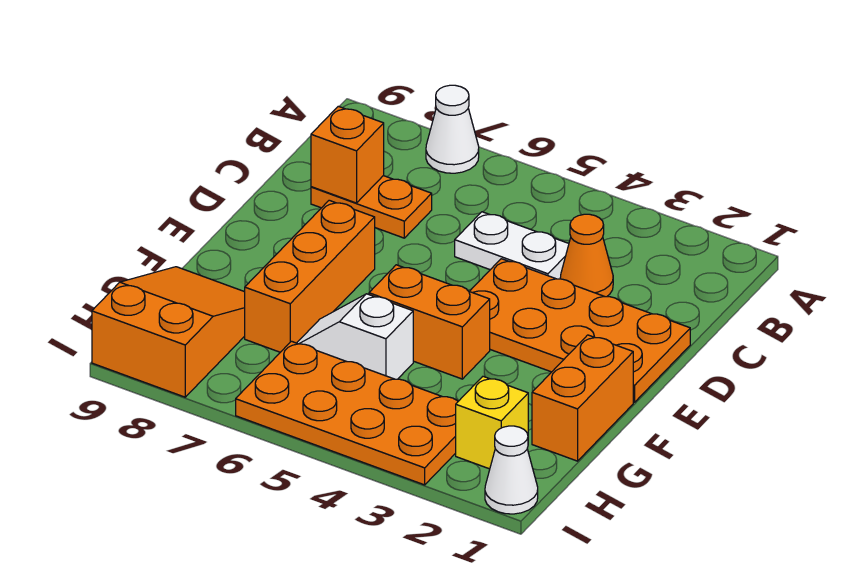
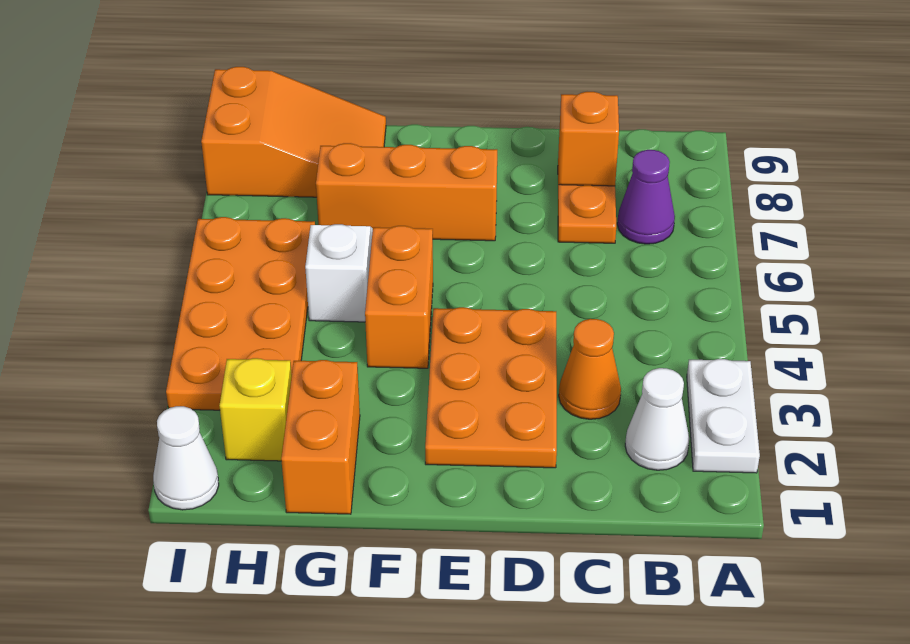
white 1x1 cone [426,85,479,173] -> white 1x1 cone moved to [625,368,689,470]
none -> purple 1x1 cone [617,150,675,244]
white 1x2 plate [455,212,569,279] -> white 1x2 plate moved to [687,359,760,473]
orange 2x4 plate [470,259,690,402] -> orange 2x3 plate [425,307,557,468]
orange 1x2 brick [532,335,633,461] -> orange 1x2 brick turned to [281,360,360,514]

